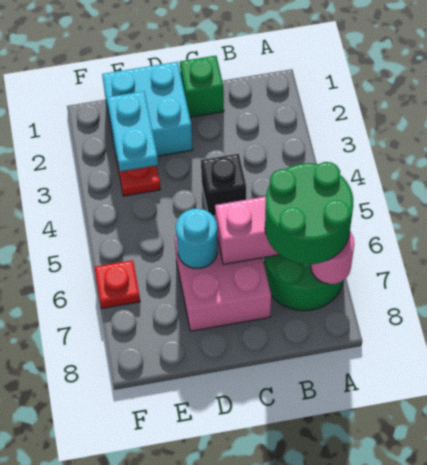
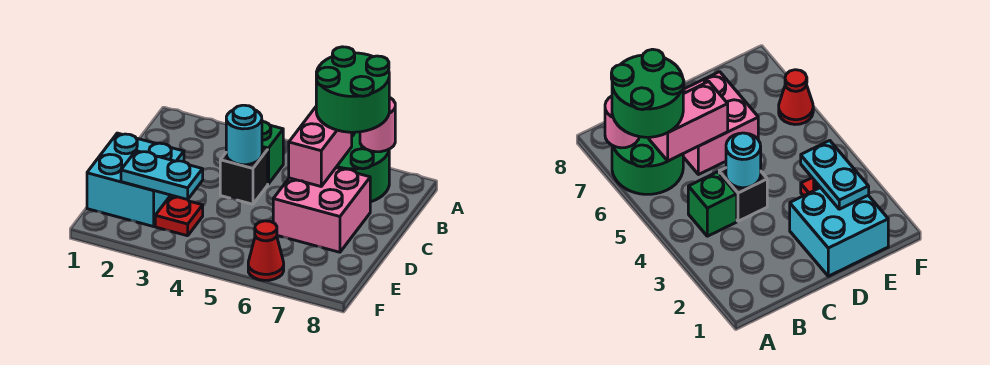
green 1x1 brick [180,56,224,117] -> green 1x1 brick moved to [262,121,283,184]
cyan 1x1 round brick [176,209,218,268] -> cyan 1x1 round brick moved to [226,105,262,165]
red 1x1 plate [94,260,140,308] -> red 1x1 cone [248,221,284,280]

